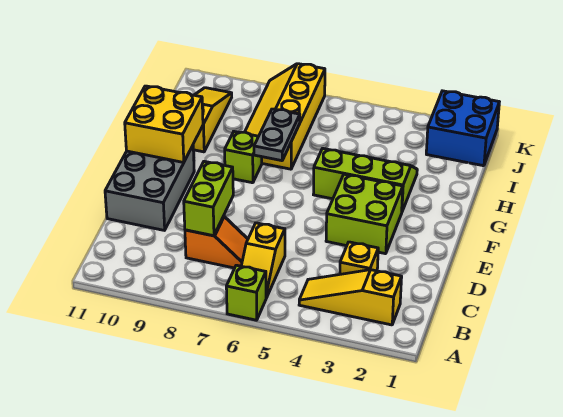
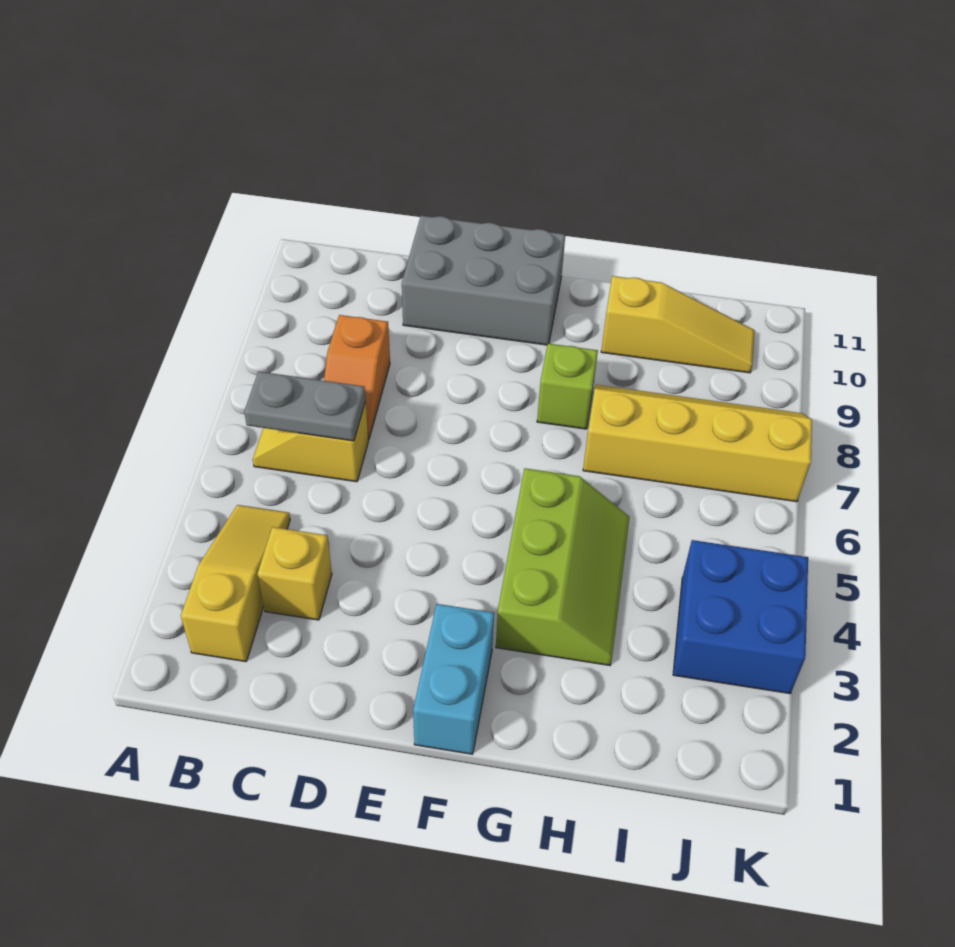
lime 1x1 brick [226,265,266,320] -> none
lime 1x2 brick [184,161,233,236] -> none
lime 2x2 brick [326,174,403,254] -> none
none -> cyan 1x2 brick [413,604,494,754]
yellow 2x2 brick [125,86,203,163] -> none
grey 1x2 plate [254,109,300,161] -> grey 1x2 plate moved to [244,372,366,441]
blue 2x2 brick [426,91,499,166] -> blue 2x2 brick moved to [673,540,808,694]

